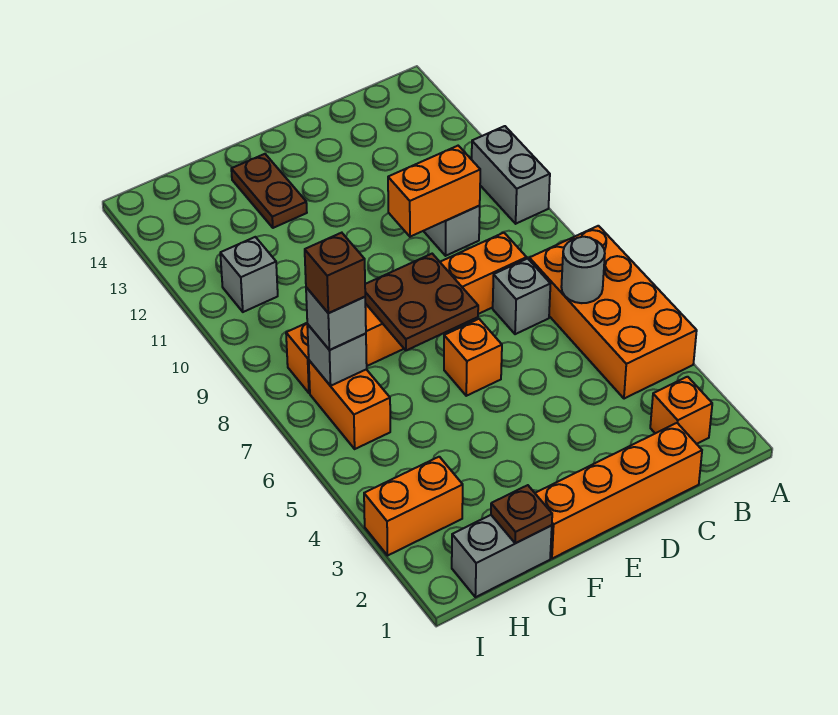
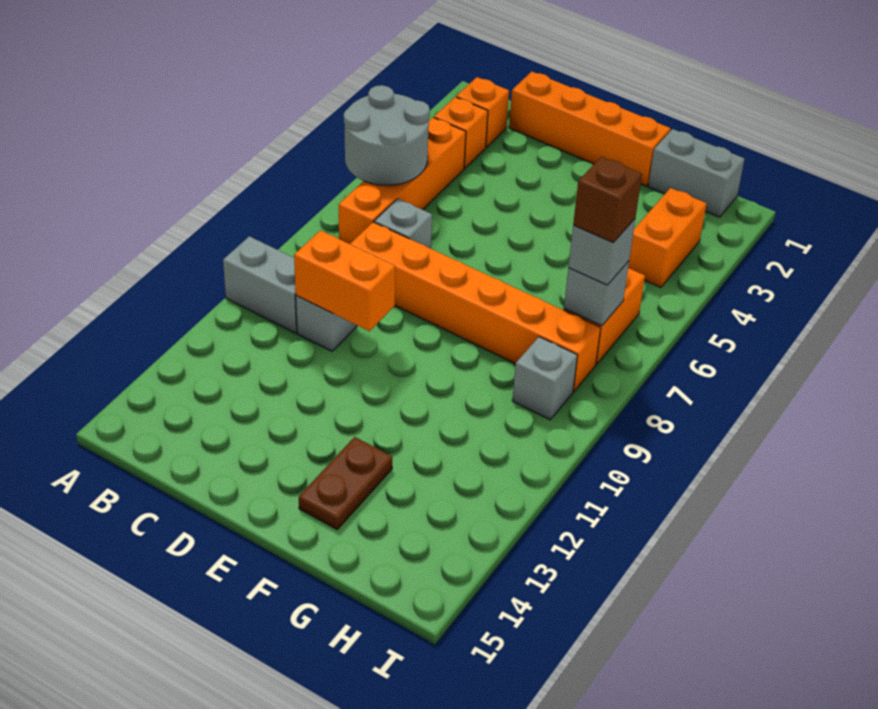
orange 2x4 brick [529,226,697,399] -> orange 1x4 brick [338,118,466,244]
grey 1x2 brick [472,126,550,224] -> grey 1x2 brick turned to [223,236,297,333]
grey 1x1 round brick [561,237,605,303] -> grey 2x2 round brick [344,85,430,185]
orange 1x1 brick [444,319,502,396] -> orange 1x1 brick moved to [434,97,488,168]
brown 2x2 plate [365,254,478,351] -> none
brown 1x1 plate [491,485,552,543] -> none
orange 1x2 brick [364,457,463,556] -> orange 1x2 brick turned to [628,188,707,288]
grey 1x1 brick [220,237,278,312] -> grey 1x1 brick moved to [512,337,577,420]

